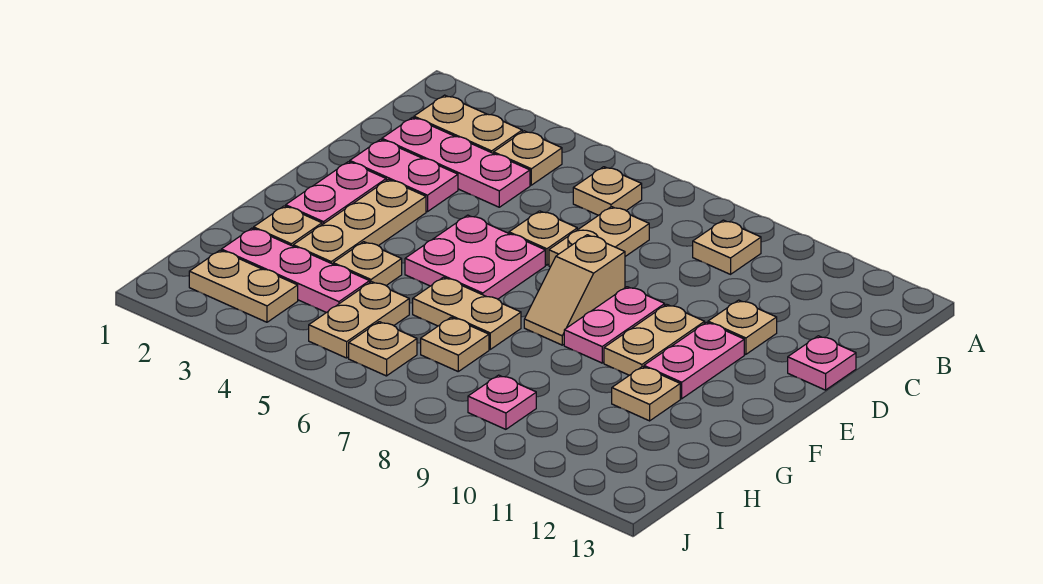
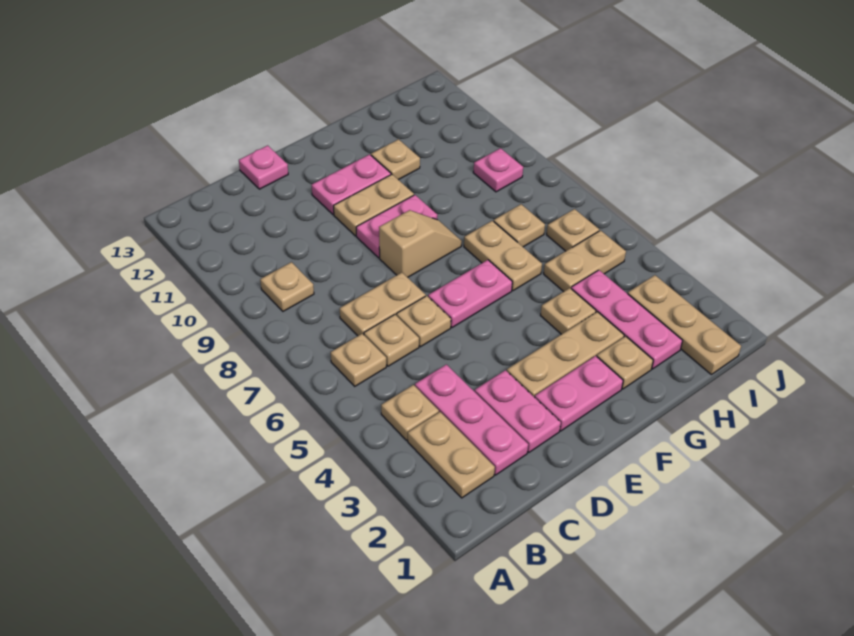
tan 1x1 plate [708,300,777,354] -> tan 1x1 plate moved to [364,315,419,366]
pink 2x2 plate [405,215,545,299] -> pink 1x2 plate [428,260,512,328]
tan 1x2 plate [189,250,298,322] -> tan 1x3 plate [628,275,741,374]

